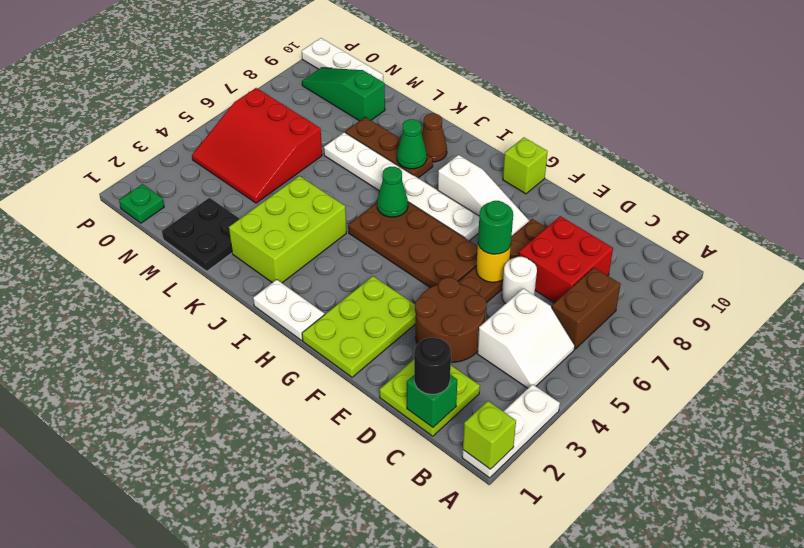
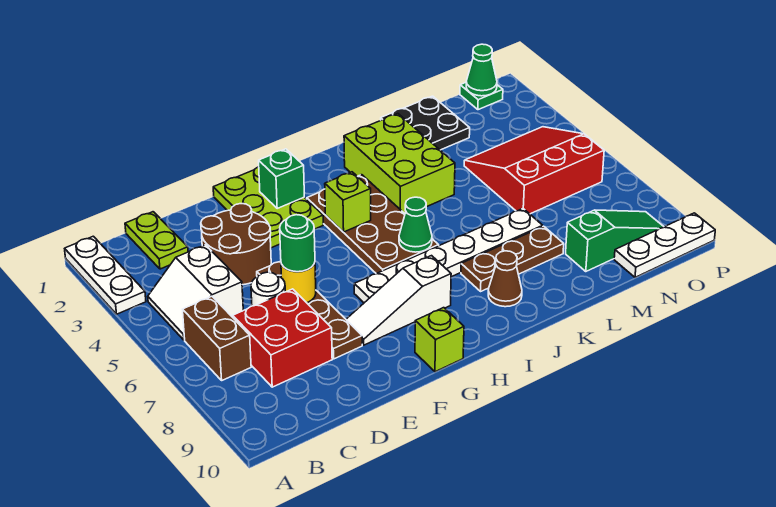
lime 1x1 brick [463,401,516,469] -> lime 1x1 brick moved to [325,172,371,232]
lime 2x2 plate [380,360,480,436] -> lime 1x2 plate [125,212,188,269]
green 1x1 brick [407,375,457,427] -> green 1x1 brick moved to [259,149,304,208]
black 1x1 round brick [414,338,451,394] -> none
brown 2x4 plate [348,202,478,288] -> brown 2x4 plate turned to [307,175,439,274]
white 1x2 plate [253,280,324,340] -> none
green 1x1 cone [397,119,427,169] -> green 1x1 cone moved to [466,44,497,96]

